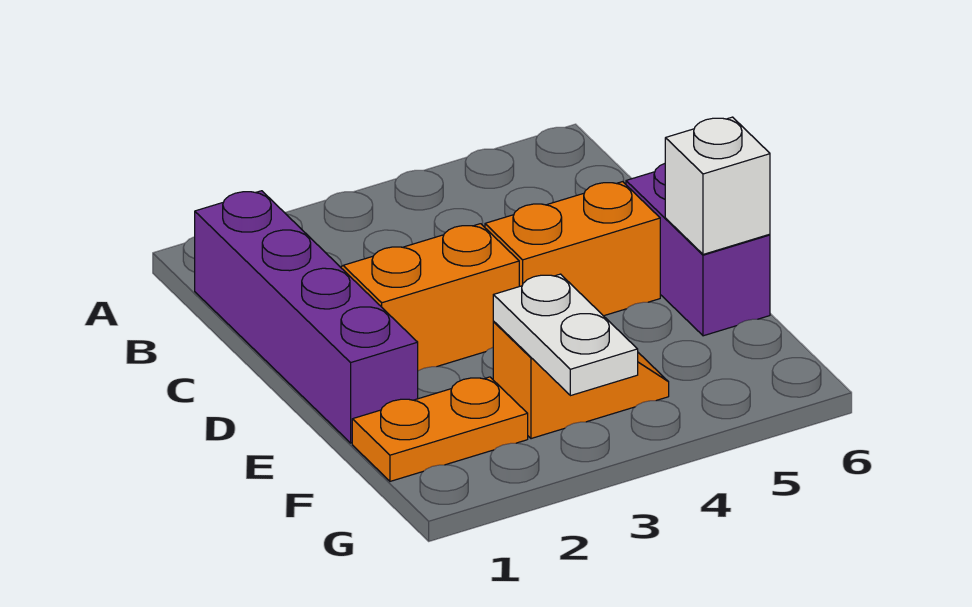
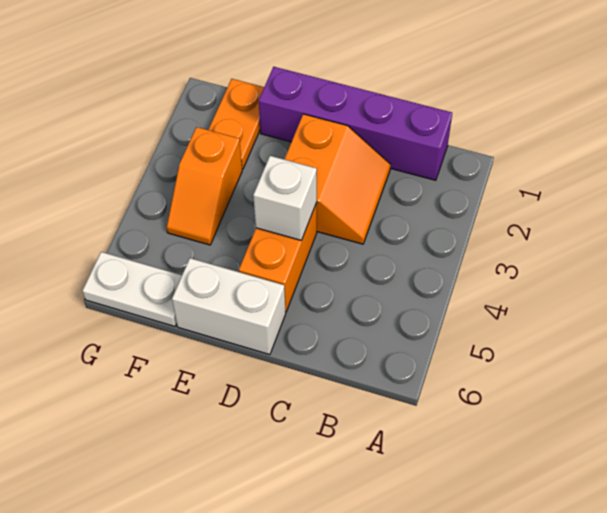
purple 1x2 brick [626,164,770,336] -> white 1x2 brick [172,258,286,355]
white 1x1 brick [665,117,770,254] -> white 1x1 brick moved to [253,156,317,241]
white 1x2 plate [493,274,638,396] -> white 1x2 plate moved to [83,252,182,326]

